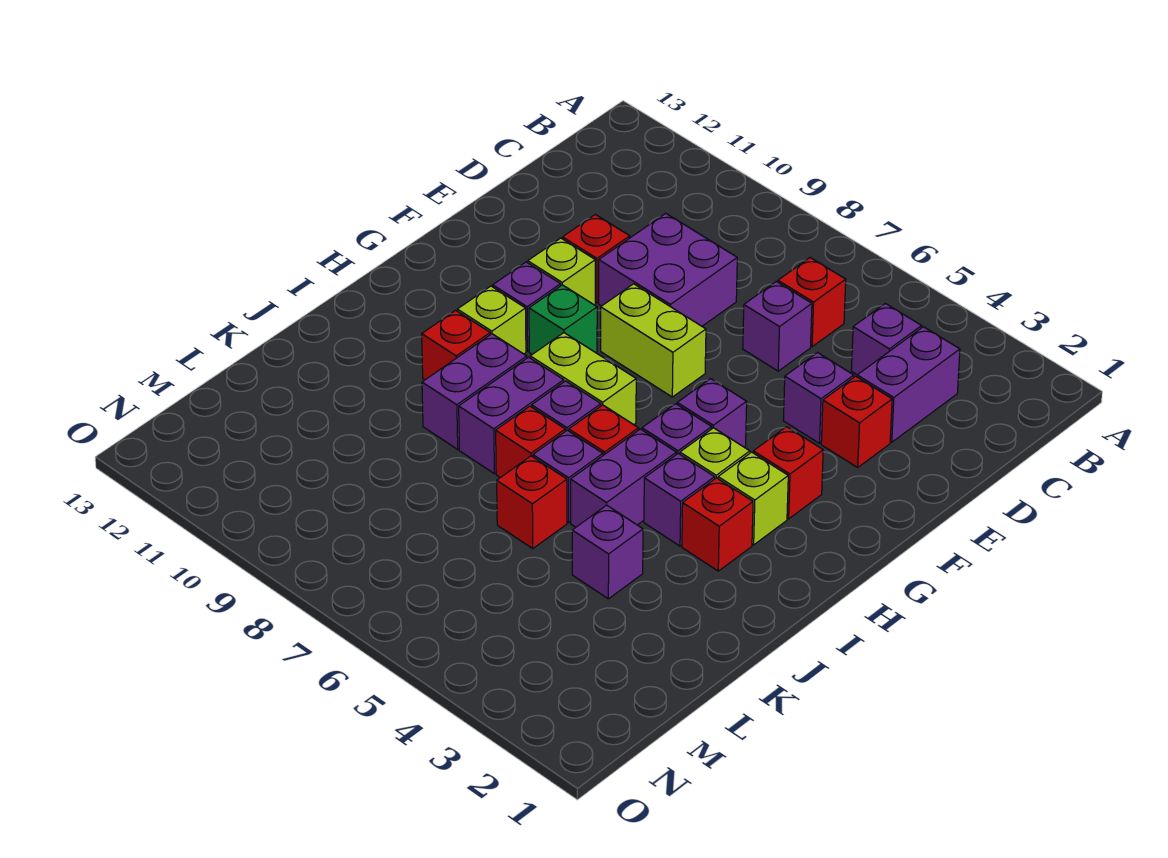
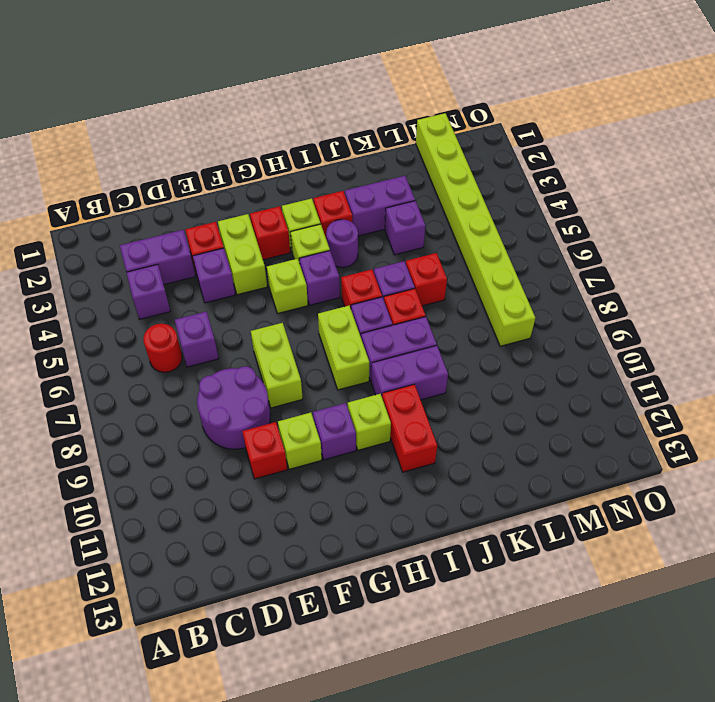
red 1x1 brick [778,258,846,347] -> red 1x1 round brick [143,324,182,372]
purple 2x2 brick [599,213,737,326] -> purple 2x2 round brick [197,366,270,449]
none -> lime 1x2 brick [218,214,267,295]
purple 1x1 brick [677,379,747,447] -> lime 1x1 brick [267,259,308,313]
green 1x1 brick [529,285,597,354] -> none
purple 1x1 brick [644,453,715,546] -> purple 1x1 round brick [326,219,358,267]
purple 1x2 brick [571,429,676,527] -> purple 1x2 brick moved to [345,176,415,236]
red 1x1 brick [422,310,490,380] -> red 1x2 brick [382,384,437,472]
none -> lime 1x8 brick [416,113,535,346]

